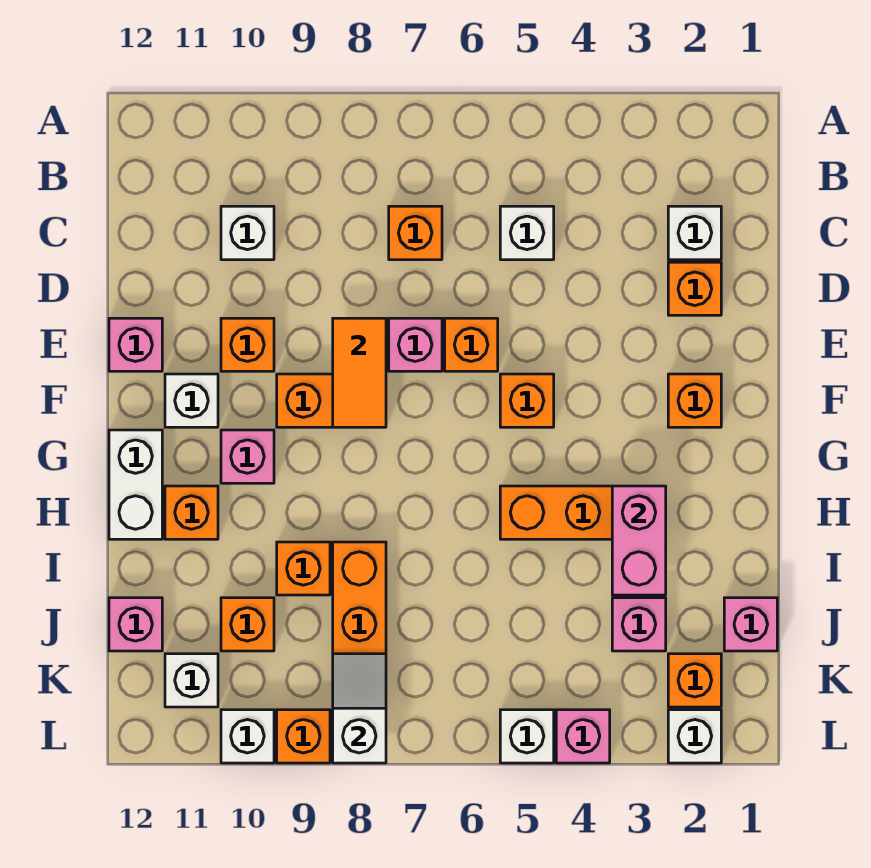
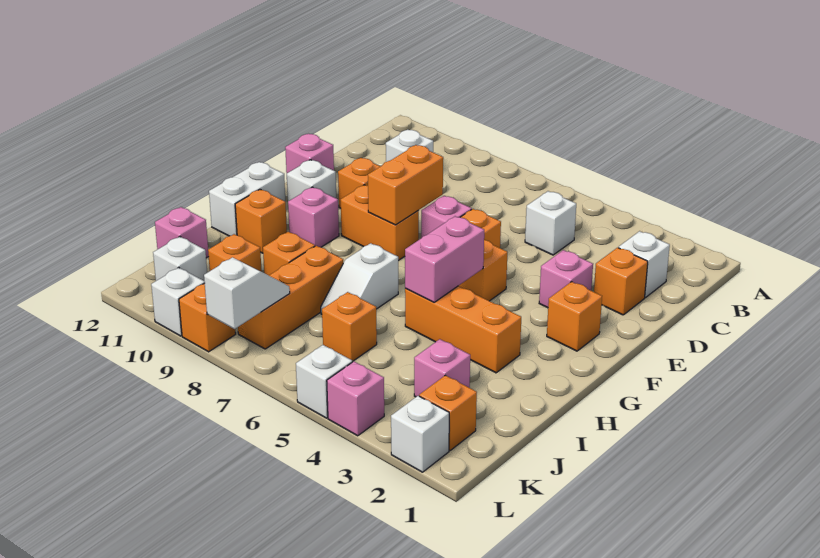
orange 1x1 brick [389,206,442,260] -> orange 1x1 brick moved to [322,292,377,362]
orange 1x2 tile [333,318,386,427] -> orange 1x2 brick [368,145,443,225]
pink 1x2 brick [612,486,666,595] -> pink 1x2 brick moved to [405,216,484,302]
none -> white 1x2 slope [321,243,398,314]
pink 1x1 brick [724,598,777,651] -> pink 1x1 brick moved to [539,250,593,308]

